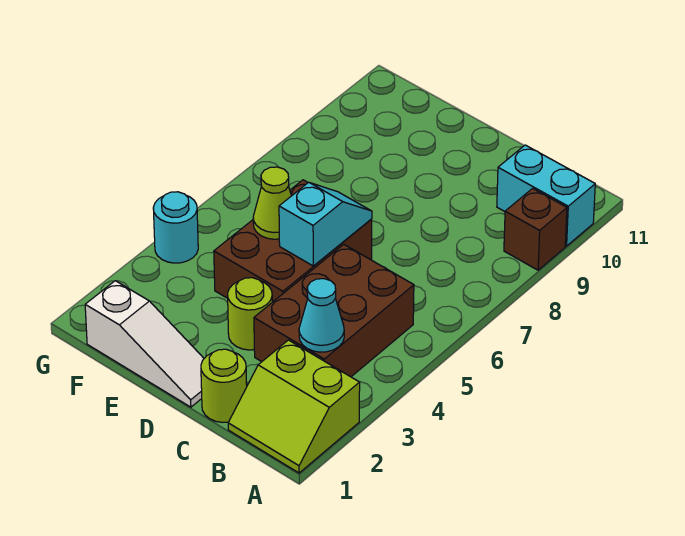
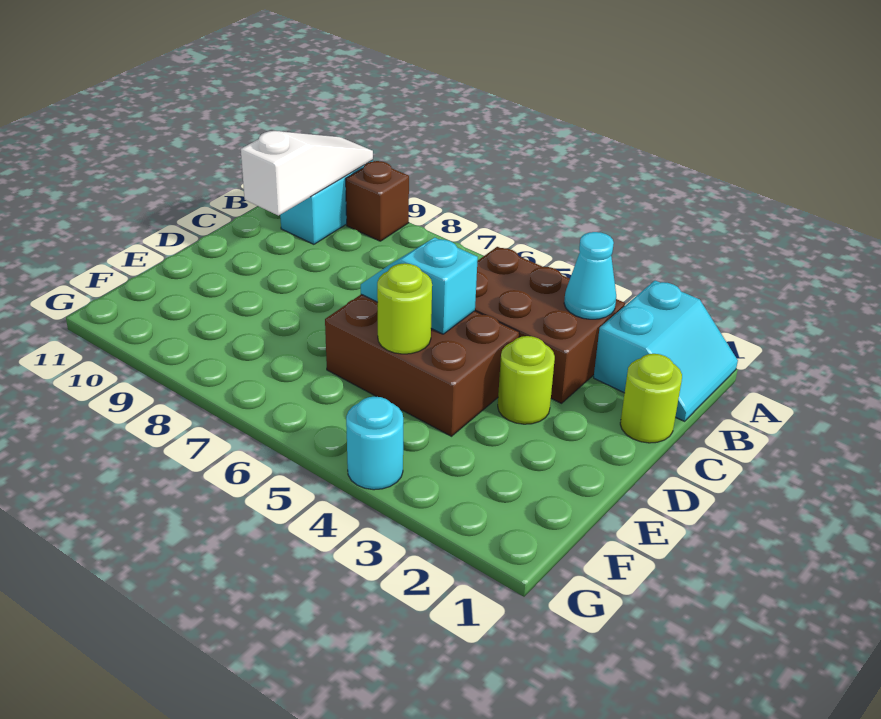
lime 2x2 slope [228,340,360,473] -> cyan 2x2 slope [594,281,738,421]
white 1x3 slope [85,281,204,407] -> white 1x3 slope moved to [241,131,373,216]
lime 1x1 cone [253,167,291,239] -> lime 1x1 round brick [377,263,432,354]

